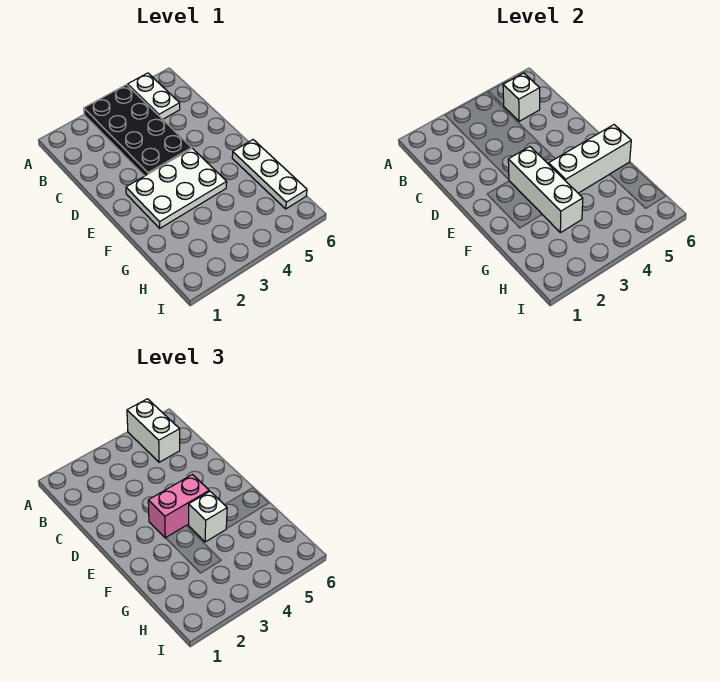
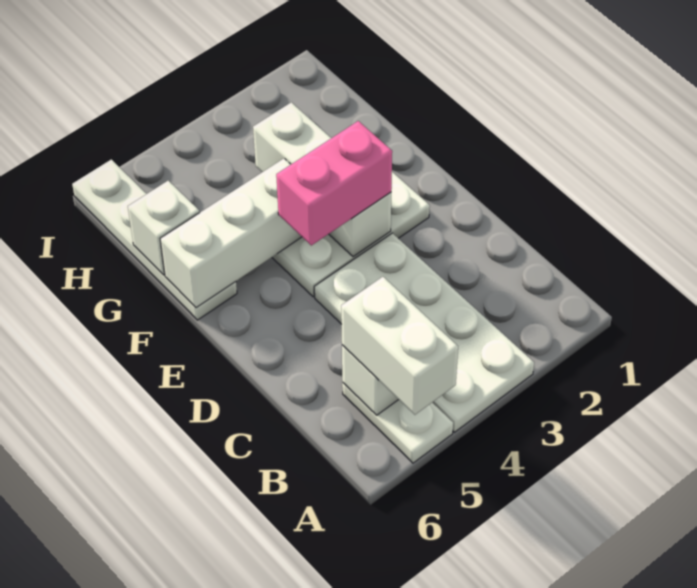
black 2x4 plate [84,85,192,176] -> white 2x4 plate [314,233,534,432]
white 1x1 brick [189,491,227,542] -> white 1x1 brick moved to [128,181,200,275]
white 1x3 plate [232,140,307,209] -> white 1x4 plate [72,160,237,320]

